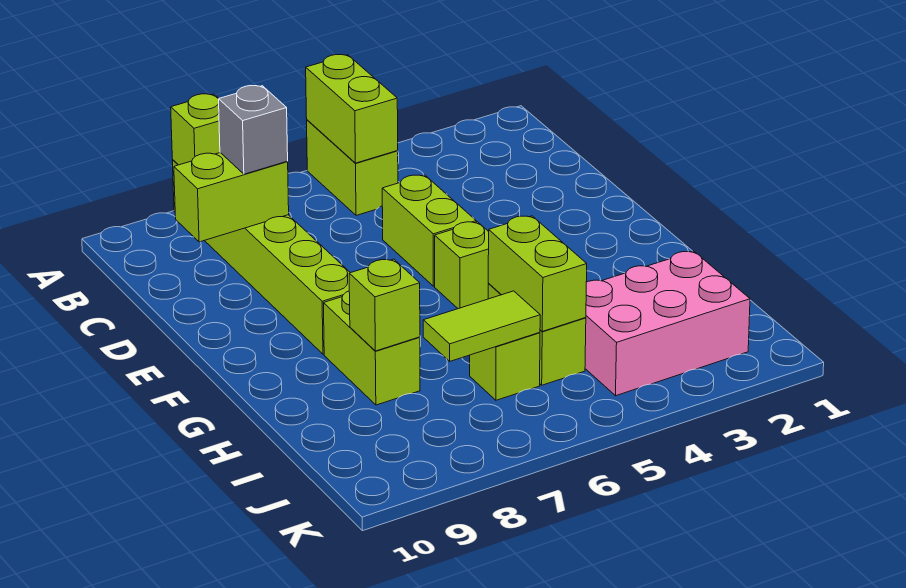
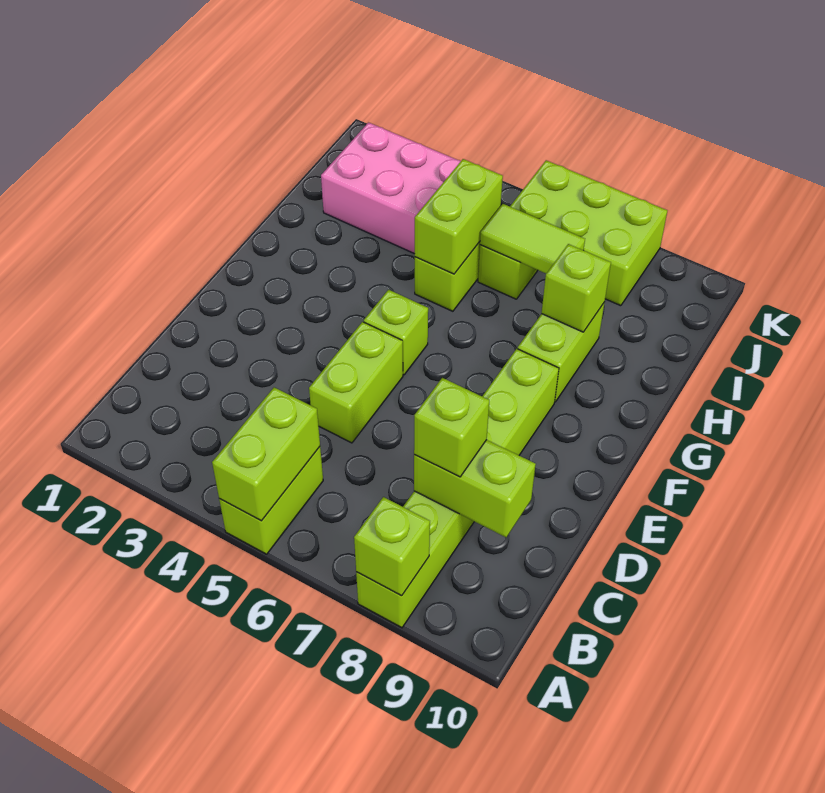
grey 1x1 brick [219,86,288,174] -> lime 1x1 brick [414,378,489,477]
none -> lime 2x3 brick [510,160,667,306]

